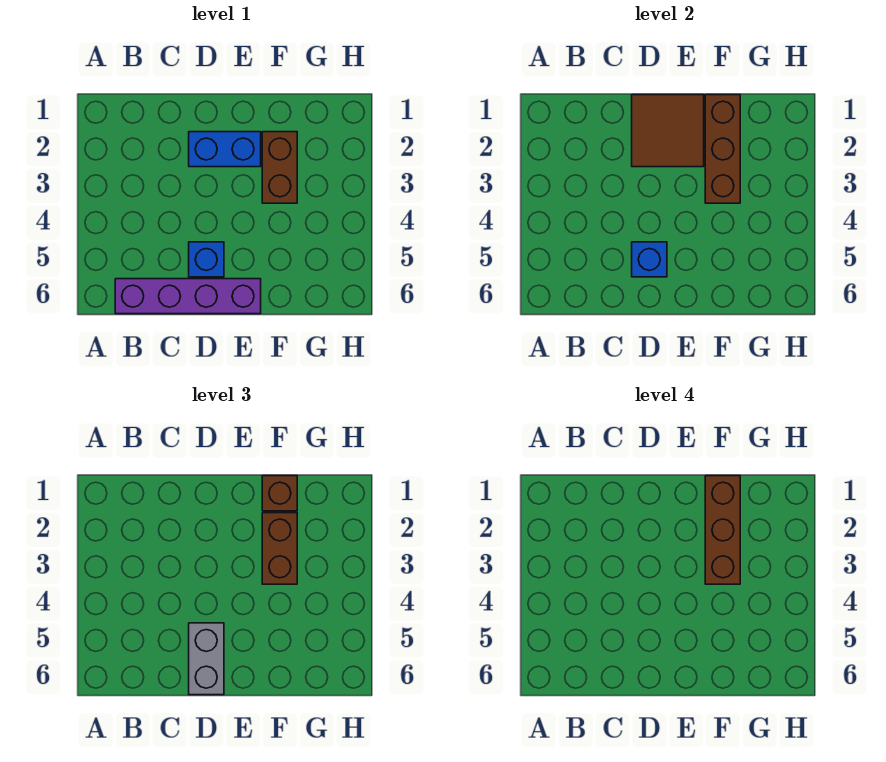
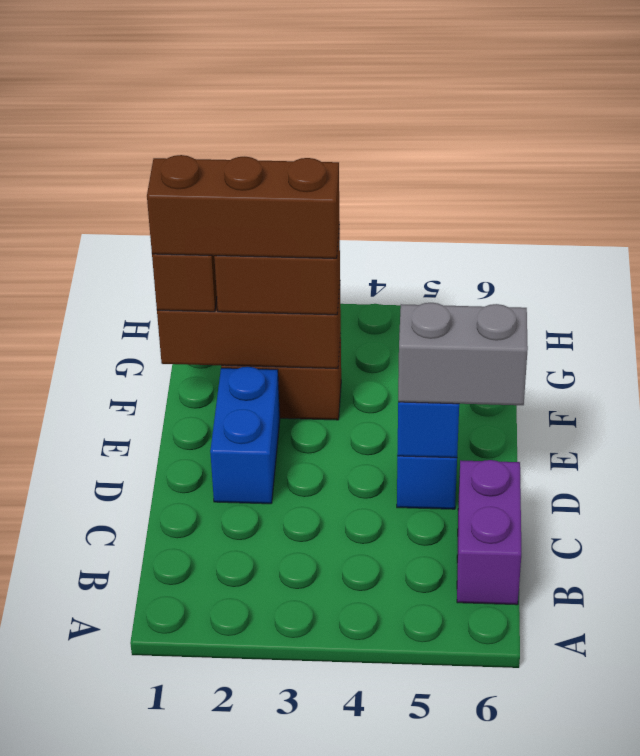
purple 1x4 brick [115,279,261,314] -> purple 1x2 brick [457,460,521,605]
brown 2x2 tile [632,95,704,167] -> none

